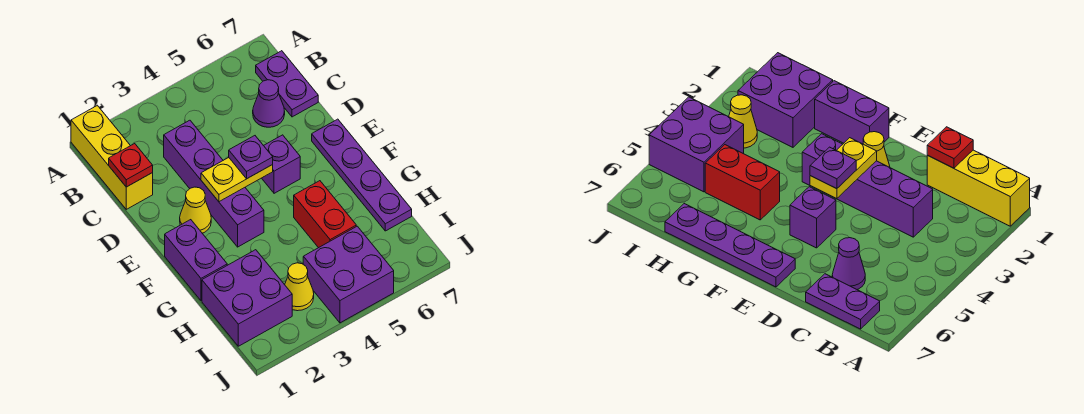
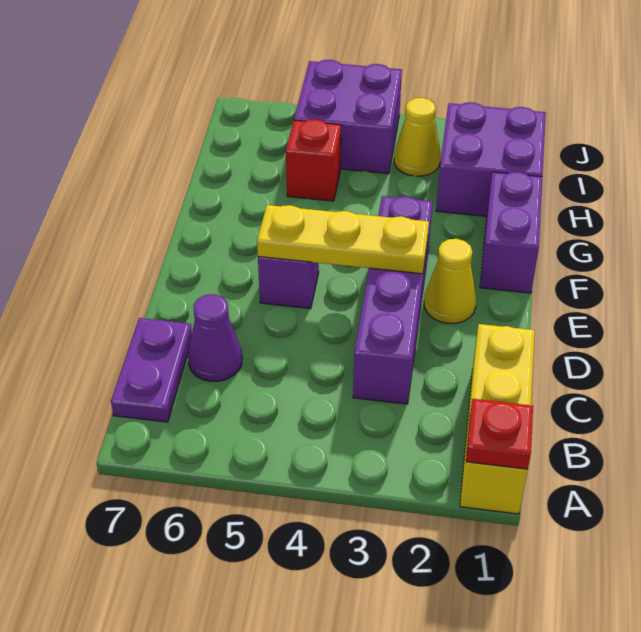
red 1x1 plate [109,144,153,187] -> red 1x1 plate moved to [466,399,533,469]
yellow 1x2 plate [201,158,273,202] -> yellow 1x3 plate [257,205,429,274]
purple 1x1 plate [229,136,273,179] -> none
purple 1x4 plate [312,119,412,231] -> none
red 1x2 brick [294,181,356,248] -> red 1x1 brick [286,119,341,201]

